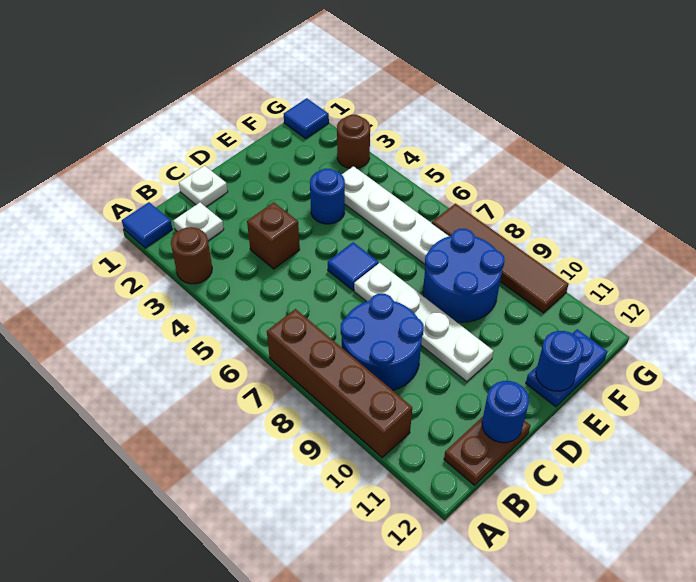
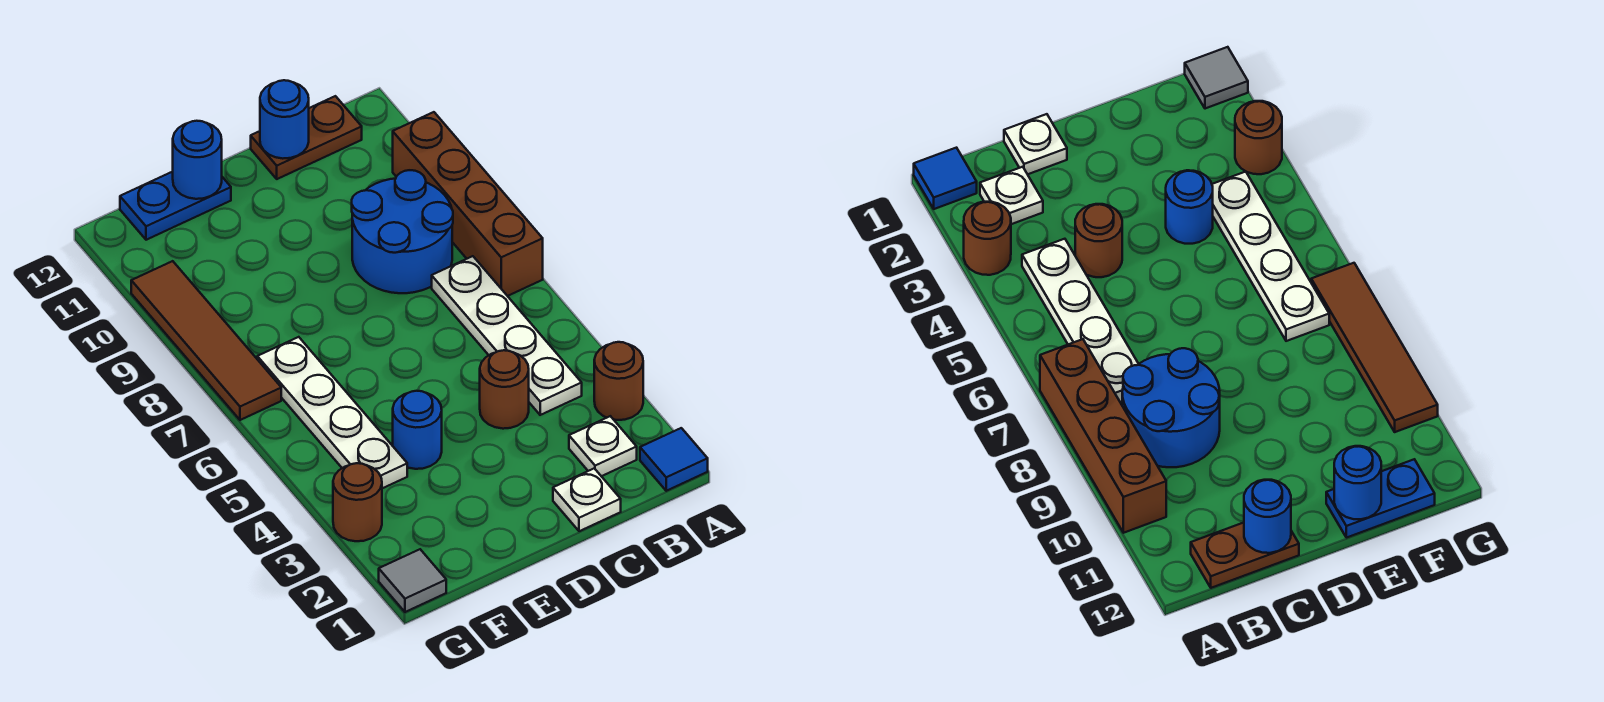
brown 1x1 brick [247,202,300,269] -> brown 1x1 round brick [480,350,529,429]
blue 1x1 tile [328,242,378,290] -> none
white 1x4 plate [354,263,494,382] -> white 1x4 plate moved to [432,256,582,415]
blue 2x2 round brick [423,229,505,322] -> none
blue 1x1 tile [284,98,329,139] -> grey 1x1 tile [379,549,446,612]

